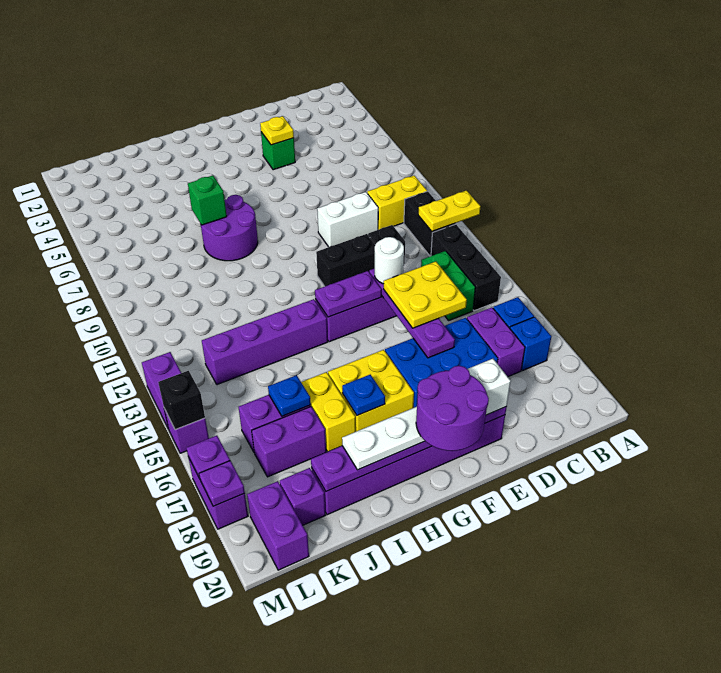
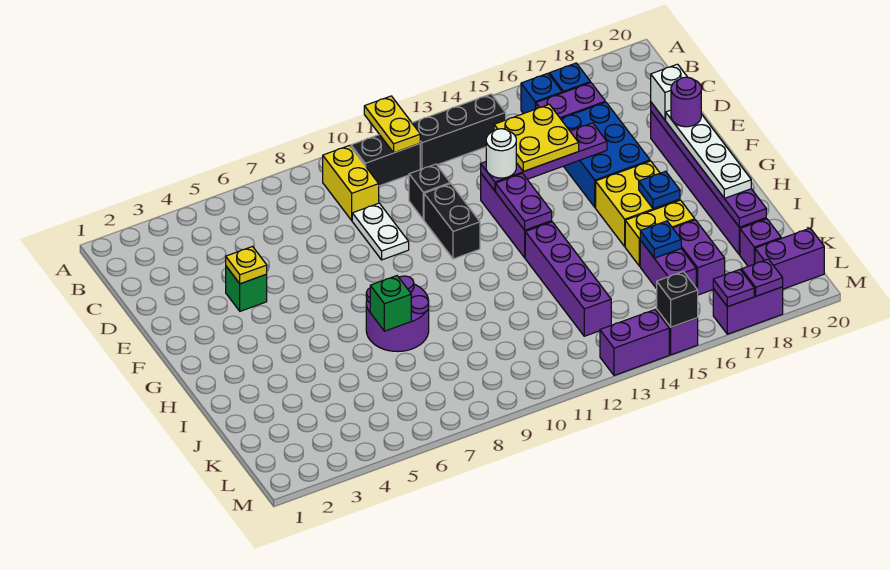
green 1x2 brick [421,251,475,320] -> none
white 1x2 brick [317,192,378,247] -> white 1x2 plate [352,203,409,260]
purple 2x2 round brick [416,366,489,451] -> purple 1x1 round brick [671,77,701,127]

